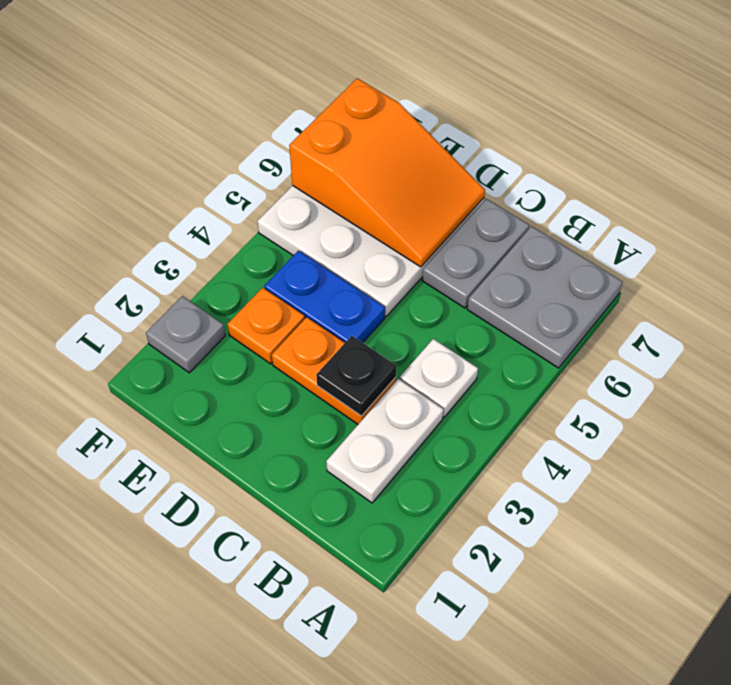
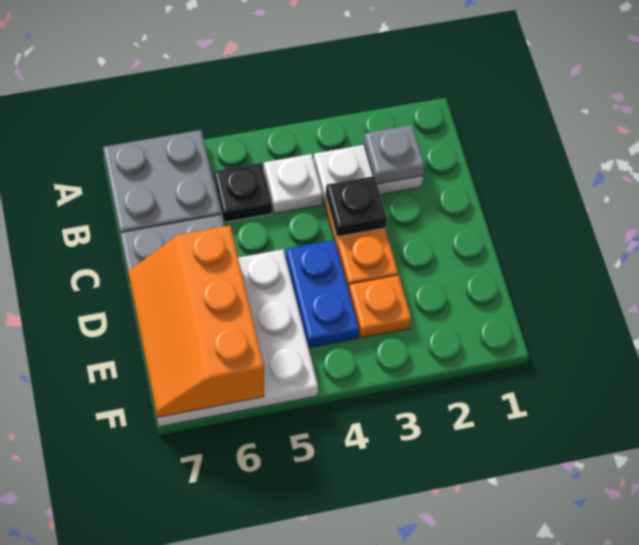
none -> black 1x1 plate [214,163,272,222]
orange 2x3 slope [289,78,485,267] -> orange 2x3 slope turned to [128,226,264,417]
grey 1x1 plate [146,296,225,373] -> grey 1x1 plate moved to [364,125,425,184]

